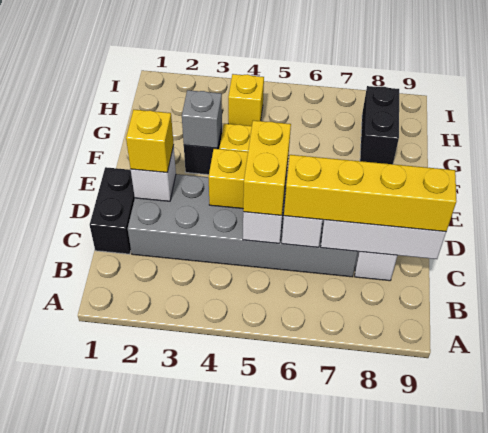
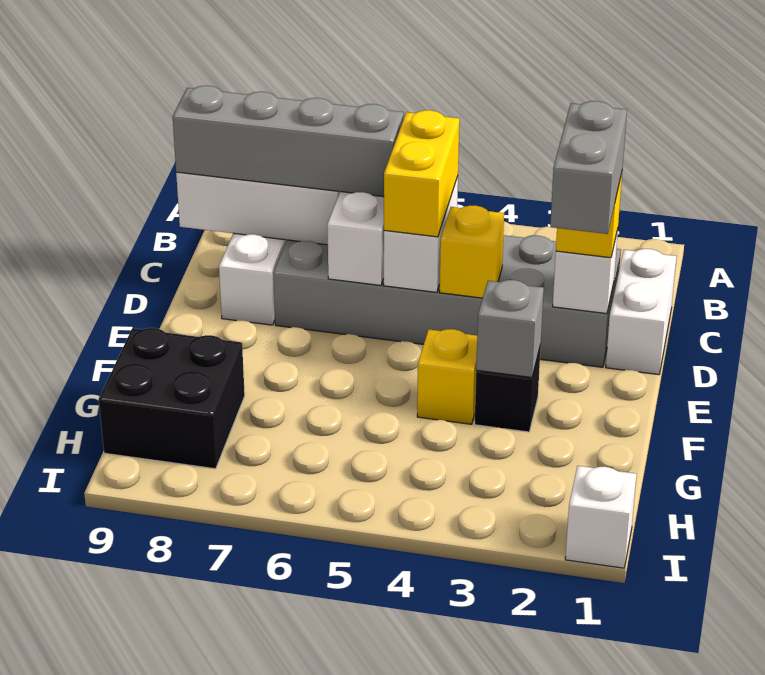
black 1x2 brick [90,167,135,254] -> white 1x2 brick [606,249,676,375]
yellow 1x4 brick [284,155,457,232] -> grey 1x4 brick [173,86,404,197]
none -> grey 1x2 brick [550,101,627,234]
black 1x2 brick [360,86,399,164] -> black 2x2 brick [99,328,245,469]
yellow 1x1 brick [228,74,264,126] -> none
none -> white 1x1 brick [565,466,637,568]

